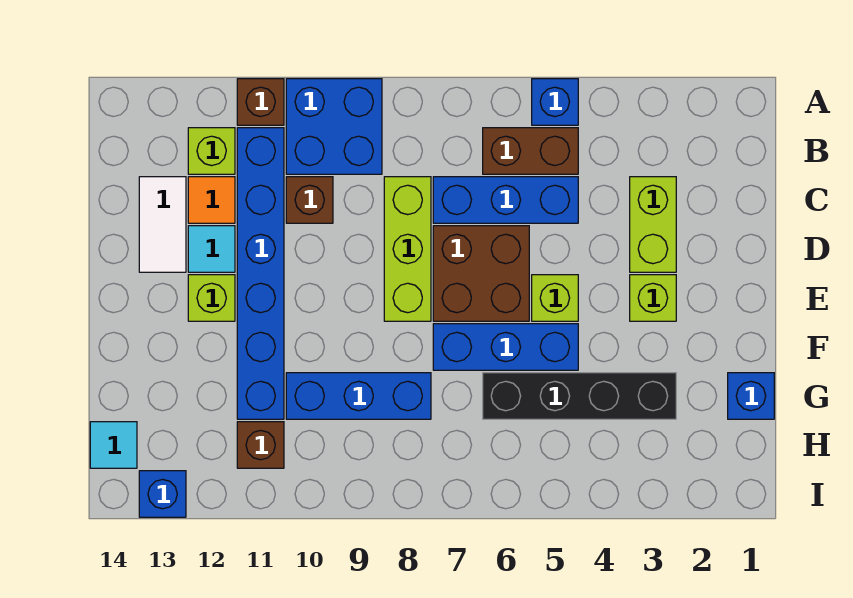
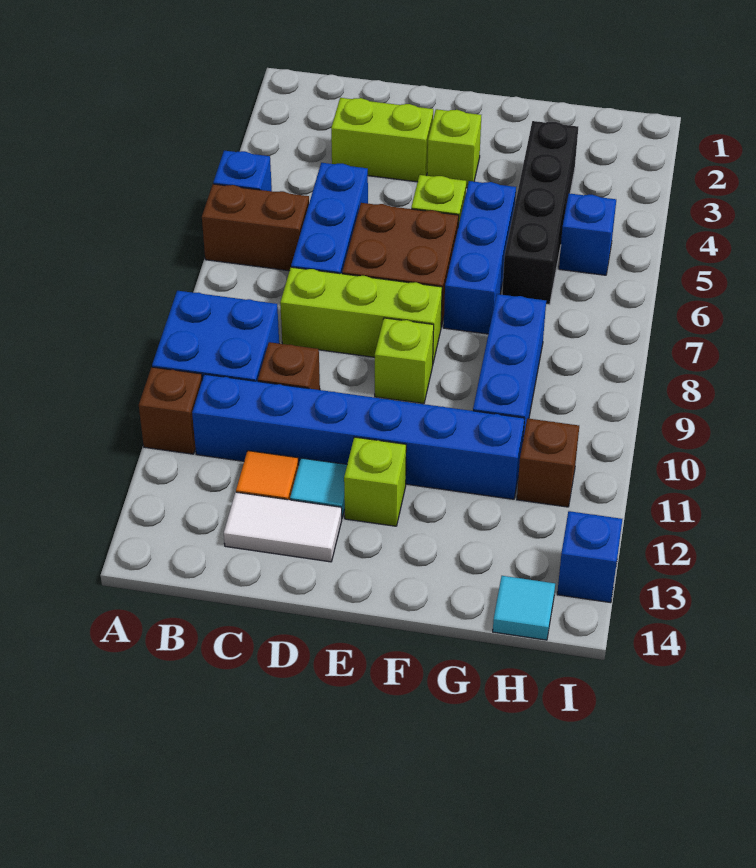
brown 1x2 brick [483,128,578,174] -> brown 1x2 brick turned to [202,184,309,271]
lime 1x1 brick [188,128,235,174] -> lime 1x1 brick moved to [375,318,434,404]
blue 1x1 brick [728,373,774,419] -> blue 1x1 brick moved to [559,193,616,275]

